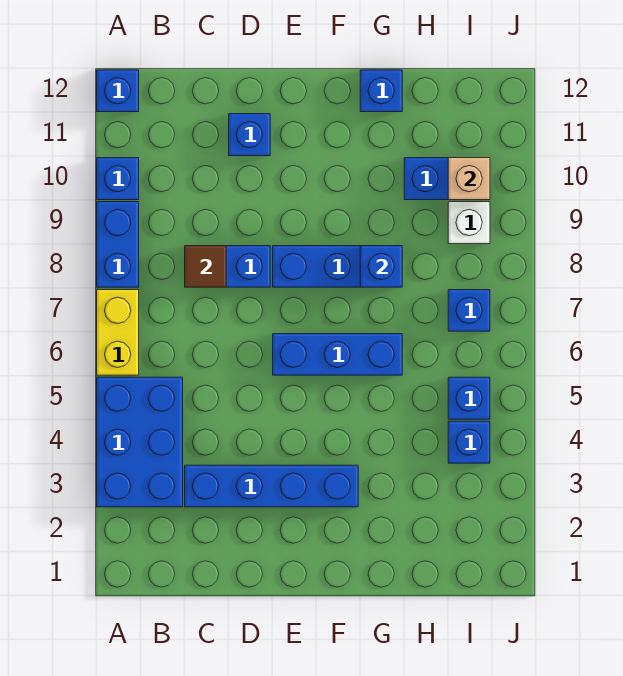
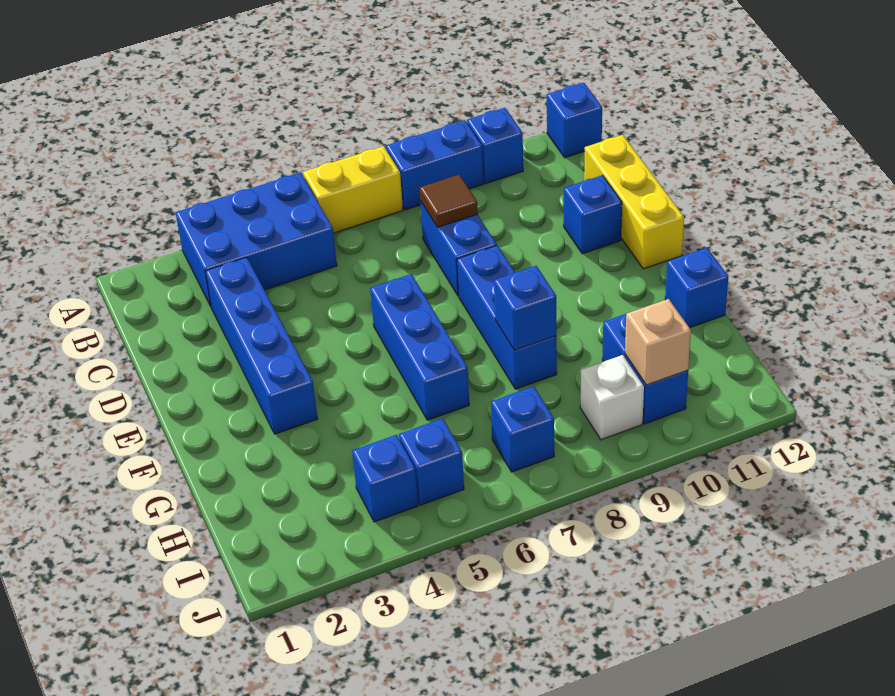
none -> yellow 1x3 brick [584,135,684,269]

